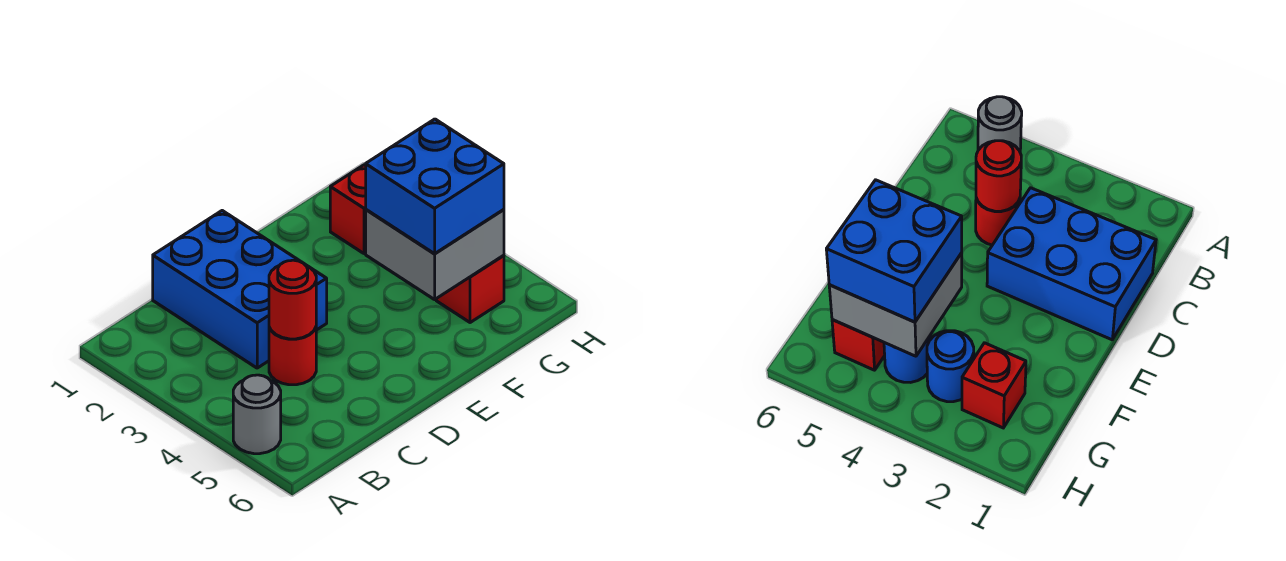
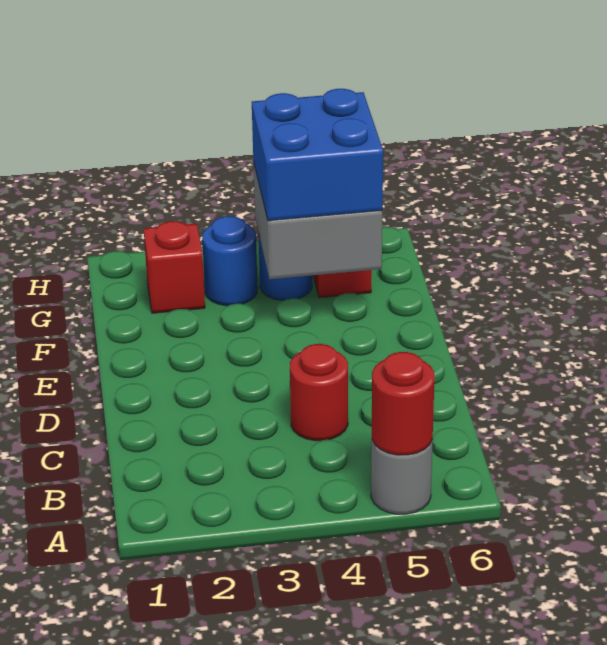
blue 2x3 brick [153,211,327,368] -> none
red 1x1 round brick [269,260,316,339] -> red 1x1 round brick moved to [372,352,435,455]

